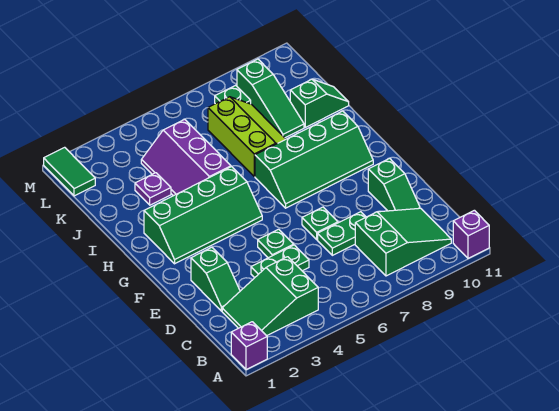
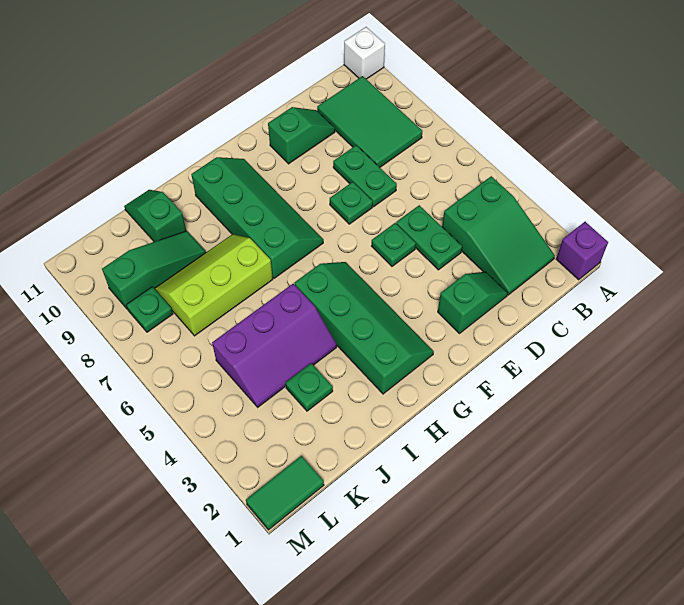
purple 1x1 brick [453,210,489,258] -> white 1x1 brick [344,27,385,79]
green 2x3 slope [355,208,451,276] -> green 2x3 tile [317,76,422,167]
purple 1x1 plate [135,173,171,205] -> green 1x1 plate [286,363,333,411]

